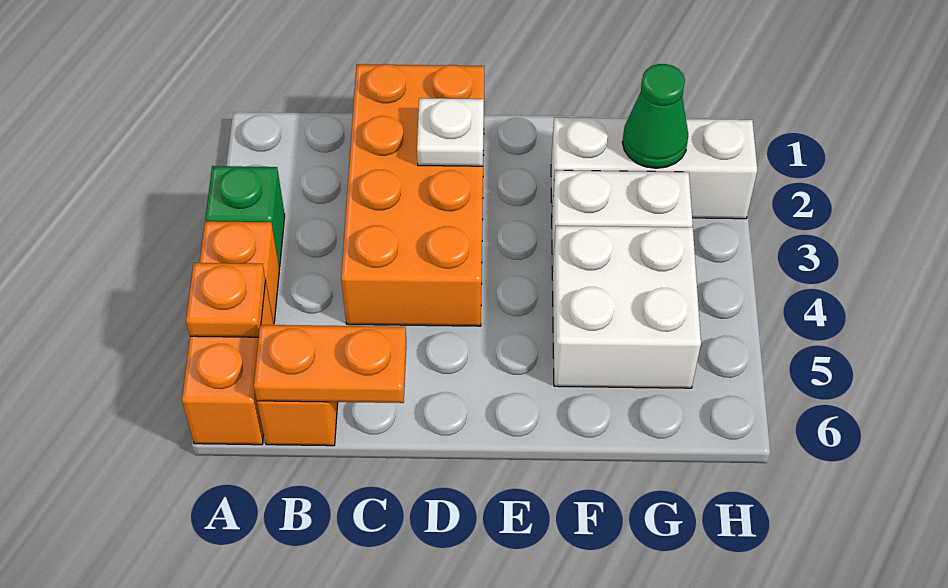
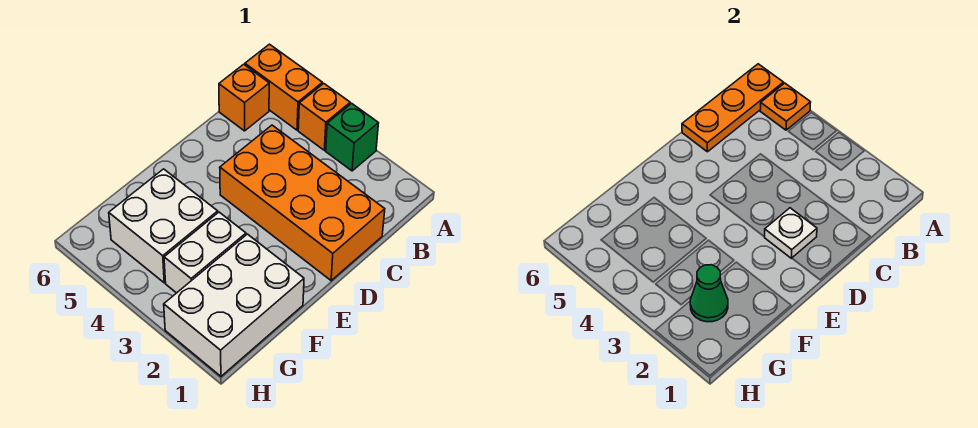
orange 1x2 plate [254,325,406,403] -> orange 1x3 plate [682,64,783,152]
white 1x3 brick [551,117,757,219] -> white 2x3 brick [164,234,304,376]

